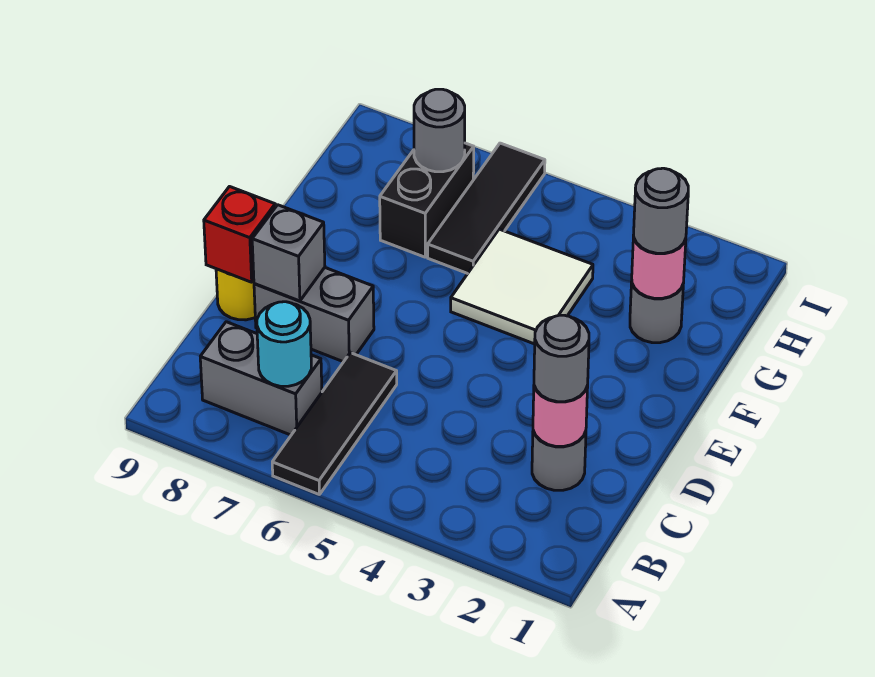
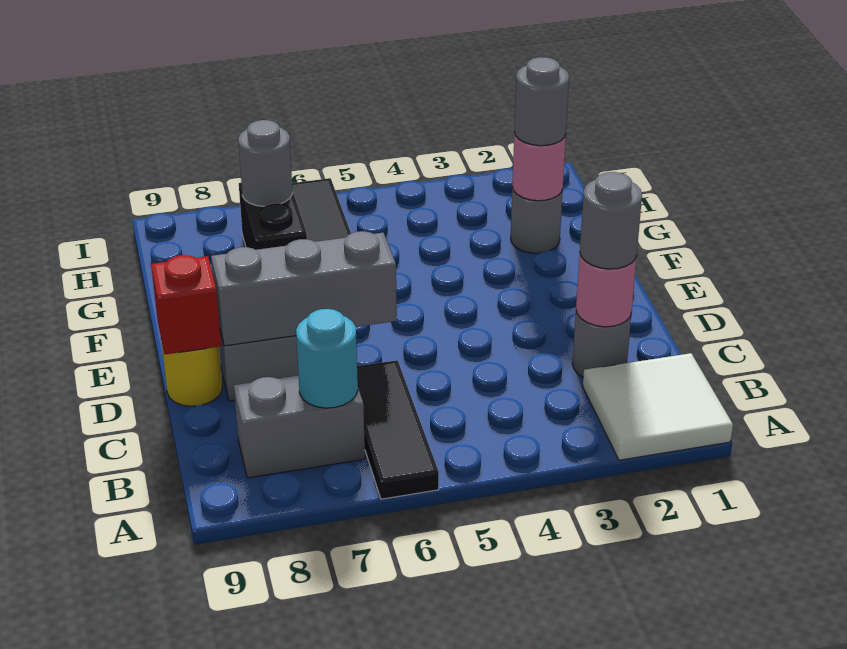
grey 1x1 brick [252,205,325,301] -> grey 1x3 brick [211,231,397,346]
white 2x2 tile [451,229,593,344] -> white 2x2 tile moved to [583,353,733,460]

